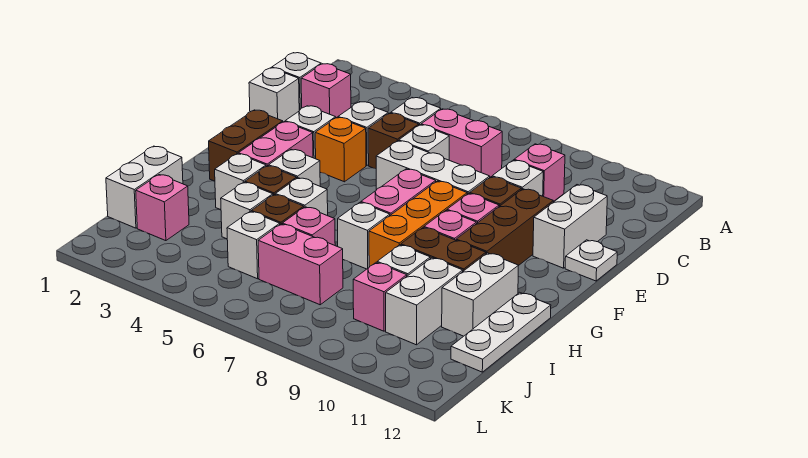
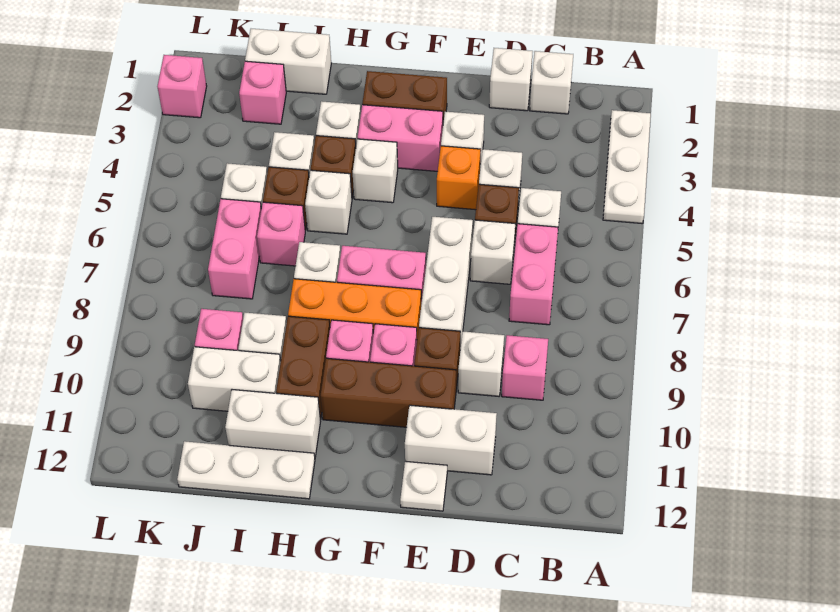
none -> white 1x3 plate [603,110,651,224]
pink 1x1 brick [301,64,351,118] -> pink 1x1 brick moved to [157,55,207,118]

